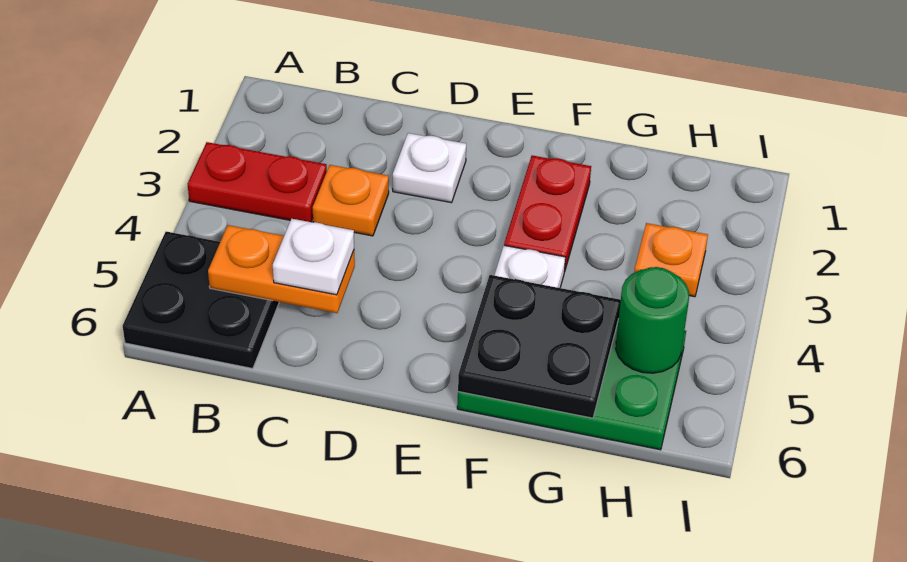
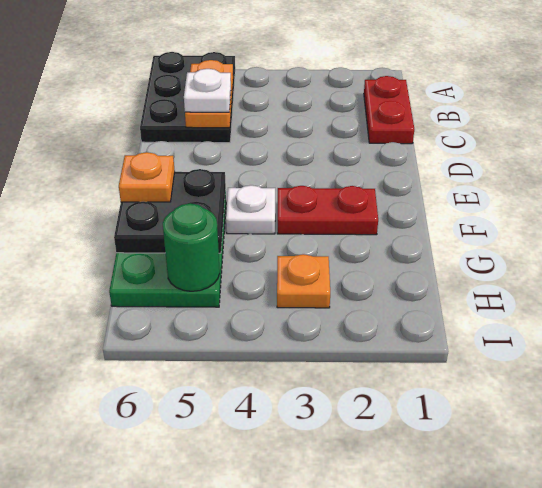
red 1x2 plate [188,142,327,222] -> red 1x2 plate moved to [364,76,414,144]
black 2x2 plate [123,232,279,369] -> black 2x3 plate [140,52,235,143]
orange 1x1 plate [313,165,389,236] -> orange 1x1 plate moved to [119,152,175,202]
white 1x1 plate [393,133,466,203] -> none

